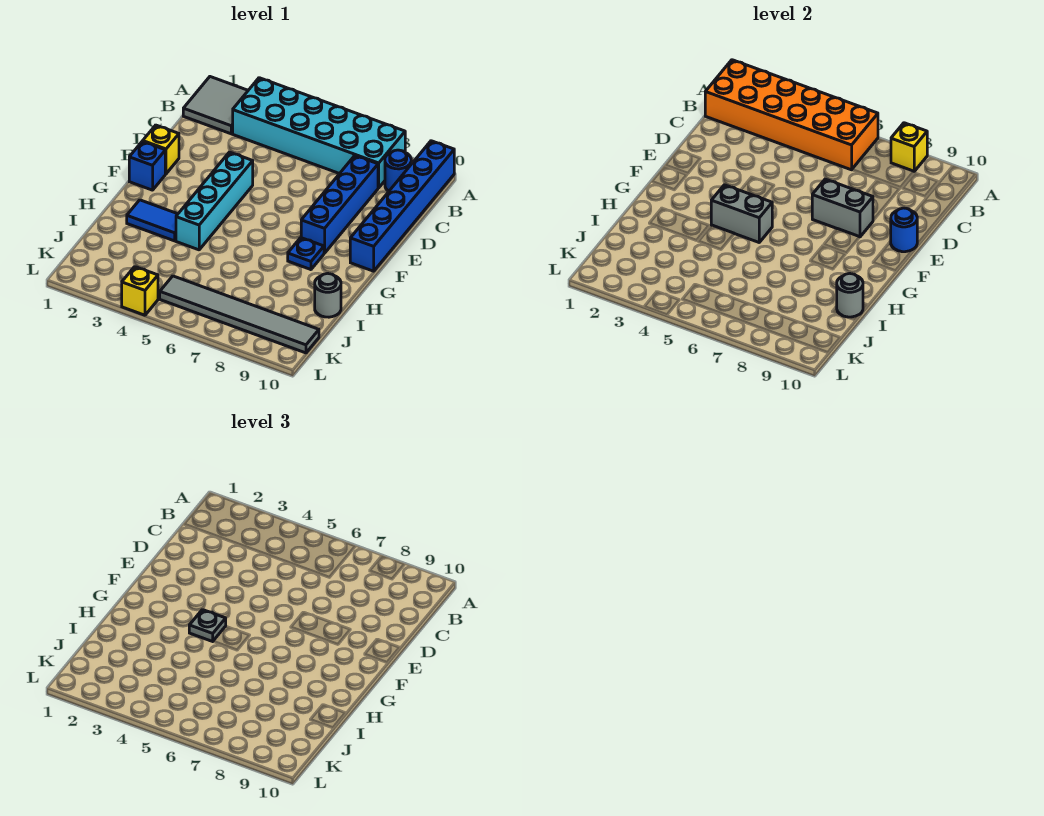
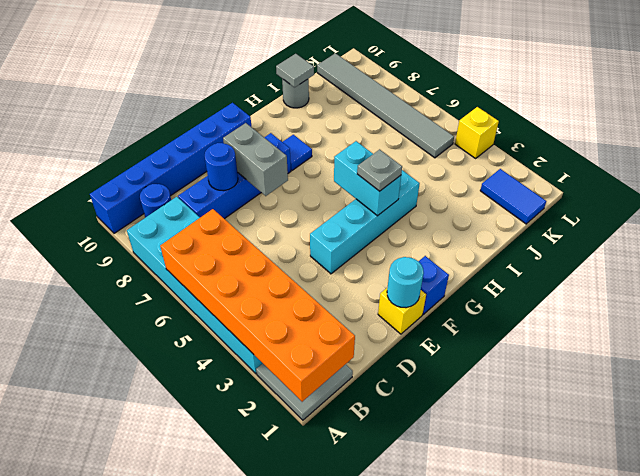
yellow 1x1 brick [891,123,927,171] -> none
none -> cyan 1x1 round brick [387,257,424,308]
blue 1x1 round brick [891,208,917,252] -> blue 1x1 round brick moved to [205,143,238,191]
grey 1x2 brick [711,185,772,242] -> cyan 1x2 brick [334,141,401,216]
blue 1x1 plate [288,238,324,270] -> blue 1x1 tile [283,135,312,171]
blue 1x2 tile [127,200,178,241] -> blue 1x2 tile moved to [480,169,546,224]
grey 1x1 round brick [837,273,863,317] -> grey 1x1 tile [276,54,314,87]

